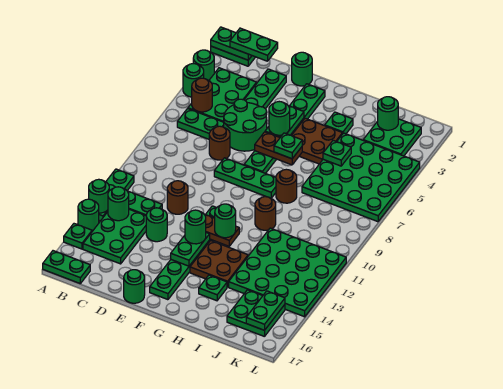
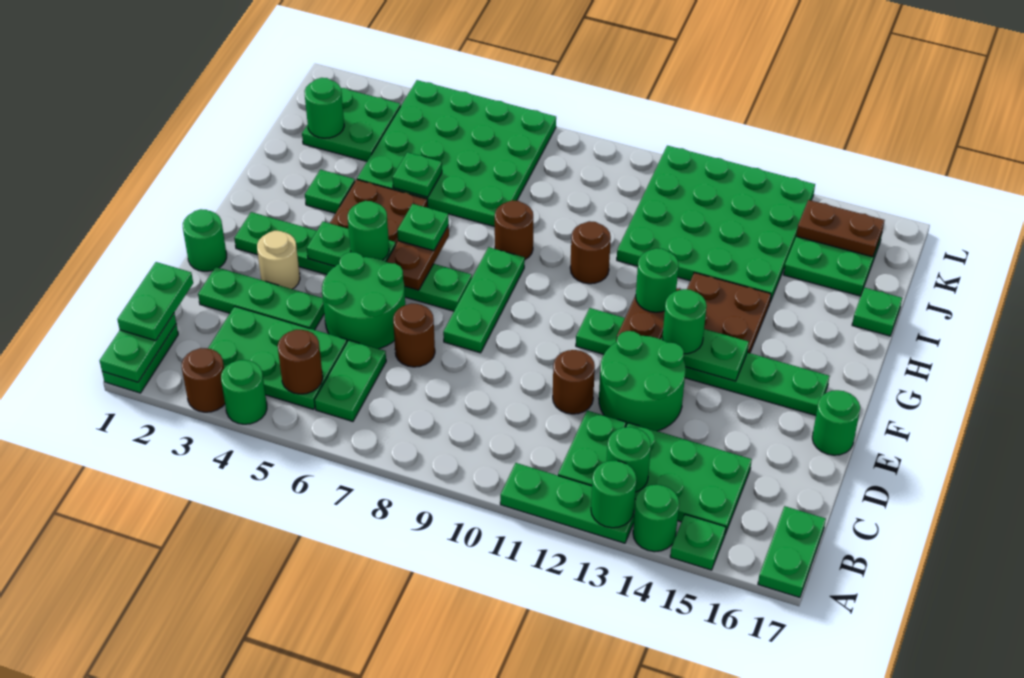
green 1x1 round brick [193,50,214,80] -> brown 1x1 round brick [182,348,225,412]
green 1x1 round brick [146,208,167,242] -> green 2x2 round brick [599,331,686,431]
none -> tan 1x1 round brick [257,231,300,289]
green 1x1 plate [199,275,227,301] -> green 1x1 plate moved to [852,288,902,336]
green 1x2 plate [246,291,285,330] -> brown 1x2 plate [796,200,885,257]

